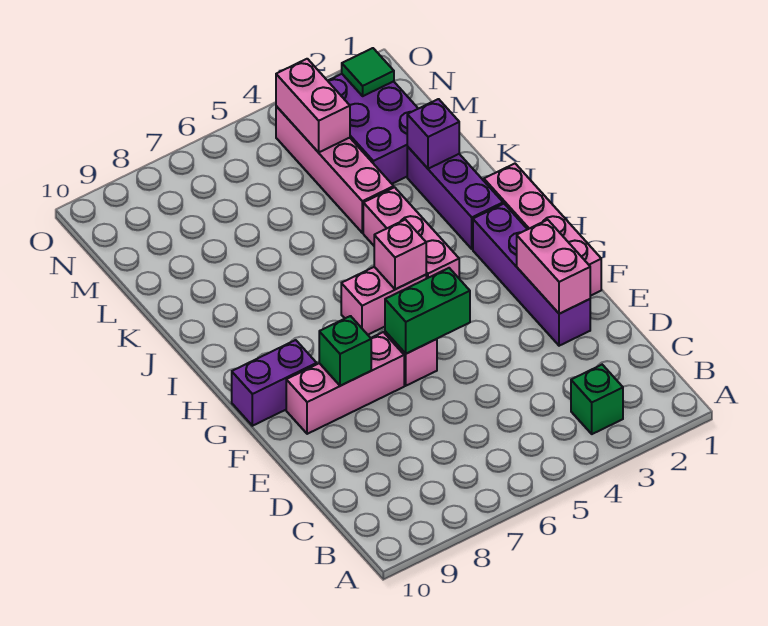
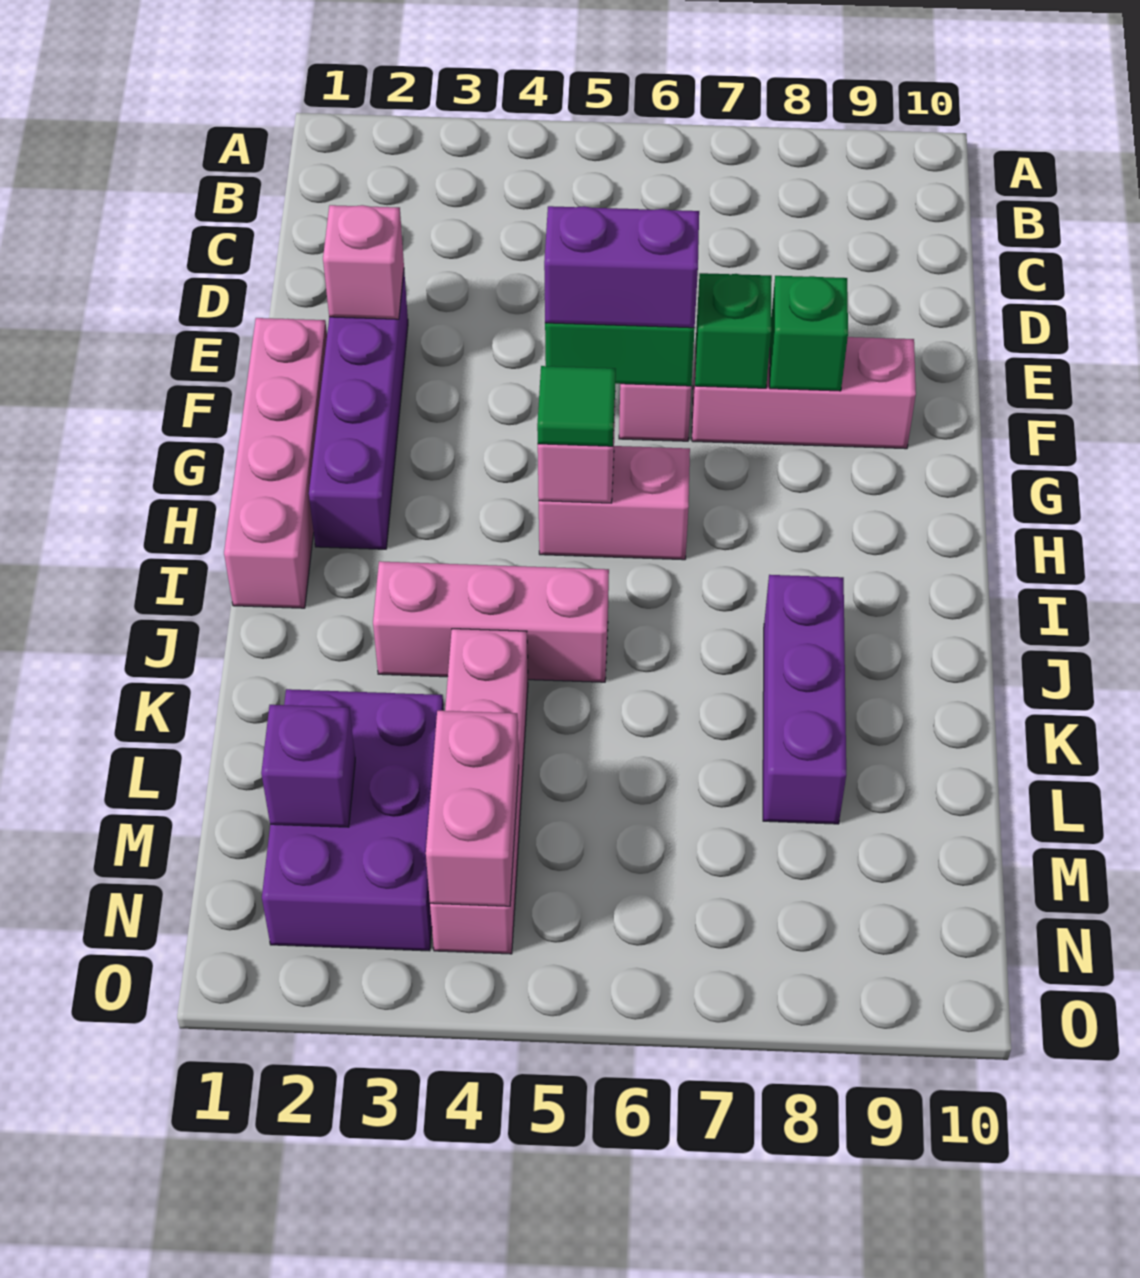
green 1x1 brick [571,365,623,434] -> green 1x1 brick moved to [695,273,772,388]
pink 1x2 brick [517,220,590,314] -> pink 1x1 brick [323,205,404,319]
purple 1x2 brick [232,340,317,426] -> purple 1x2 brick moved to [544,206,699,328]
pink 1x3 brick [363,187,459,279] -> pink 1x3 brick turned to [373,561,609,682]
purple 1x3 brick [407,147,503,249] -> purple 1x3 brick moved to [763,575,846,824]
purple 1x1 brick [407,99,459,169] -> purple 1x1 brick moved to [261,705,355,827]
green 1x1 tile [342,48,394,96] -> green 1x1 tile moved to [537,366,616,446]

